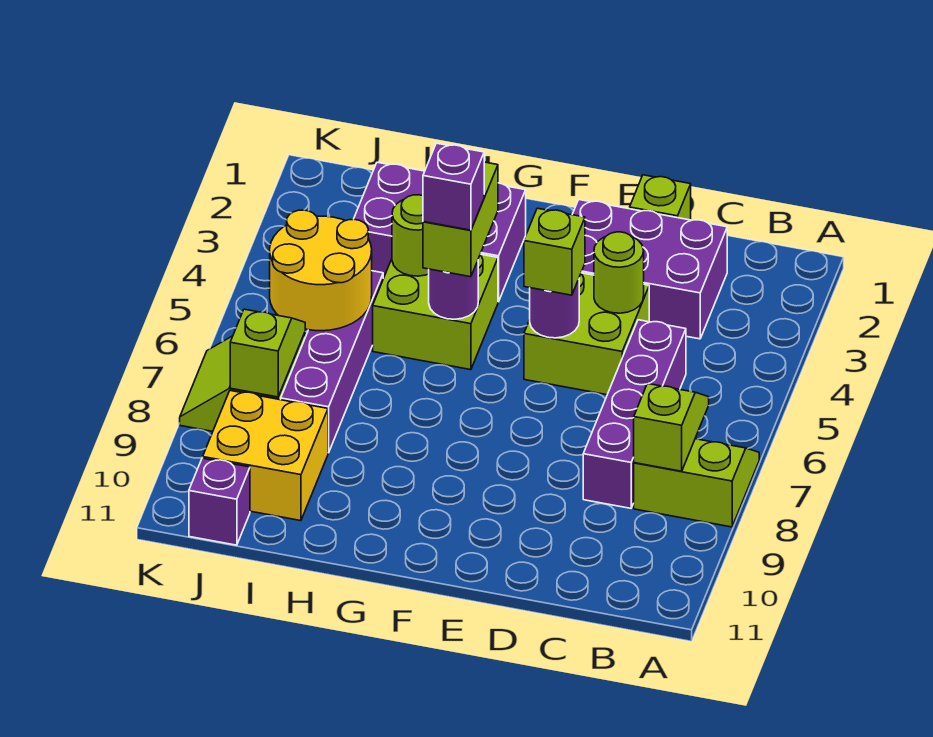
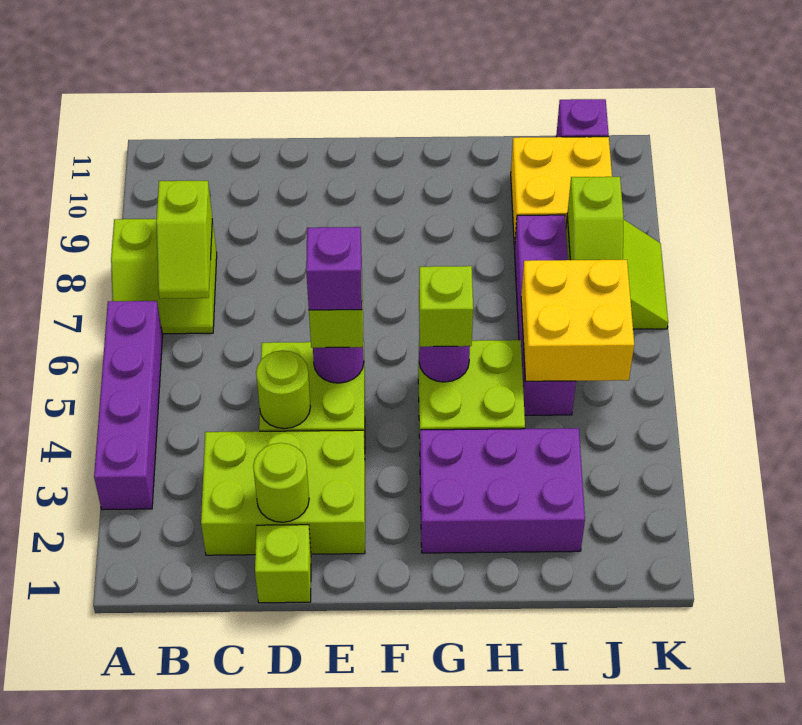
purple 2x3 brick [572,200,727,339] -> lime 2x3 brick [201,430,365,555]
purple 1x4 brick [583,320,686,508] -> purple 1x4 brick moved to [94,301,163,510]
lime 1x2 brick [423,162,498,277] -> lime 1x1 brick [419,266,473,347]
purple 1x1 brick [423,143,484,230] -> purple 1x1 brick moved to [306,227,362,310]
lime 1x1 round brick [392,195,429,276] -> lime 1x1 round brick moved to [253,443,309,522]
yellow 2x2 round brick [270,210,372,331] -> yellow 2x2 brick [521,260,634,381]

